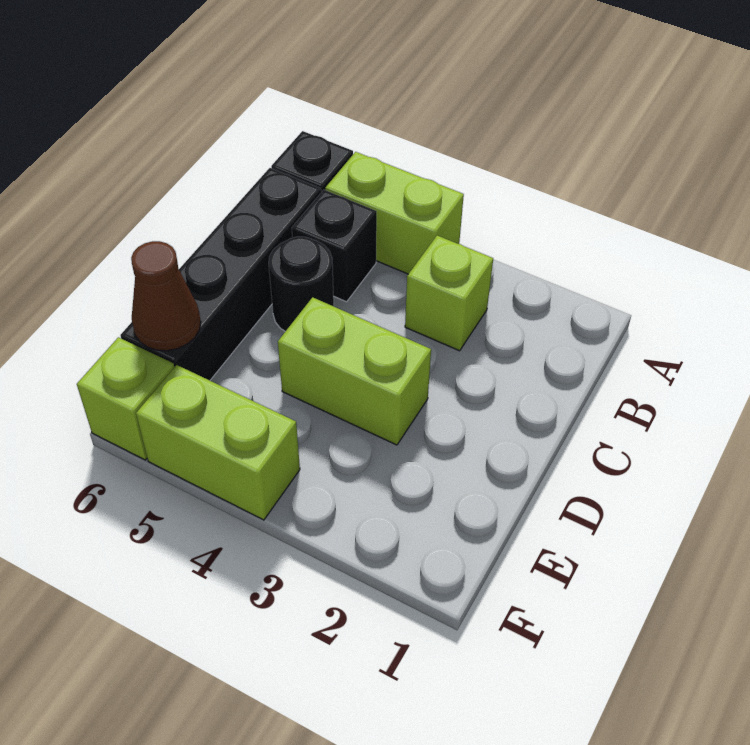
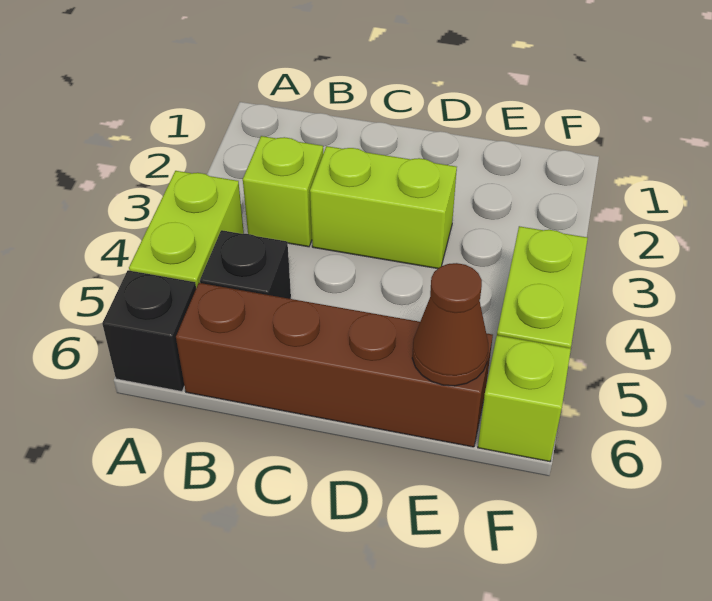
black 1x4 brick [120,168,321,380] -> brown 1x4 brick [176,283,493,447]
black 1x1 round brick [269,237,334,331] -> none
lime 1x2 brick [278,297,431,445] -> lime 1x2 brick turned to [310,146,457,269]

